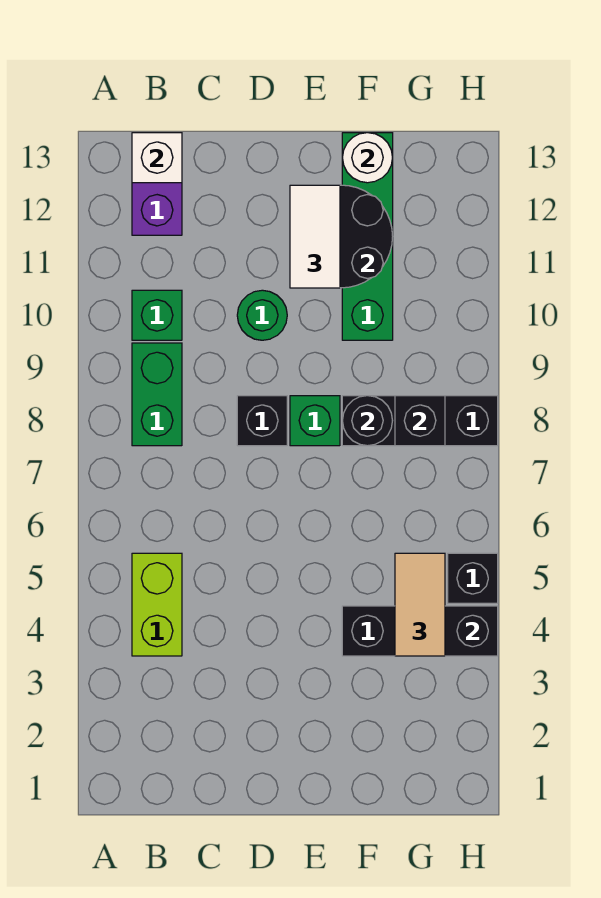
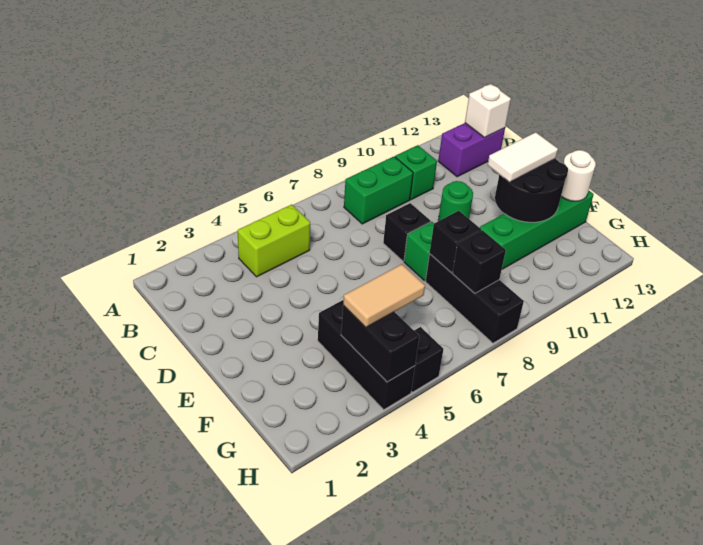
black 1x1 round brick [342,396,393,446] -> black 1x1 brick [430,211,481,272]

